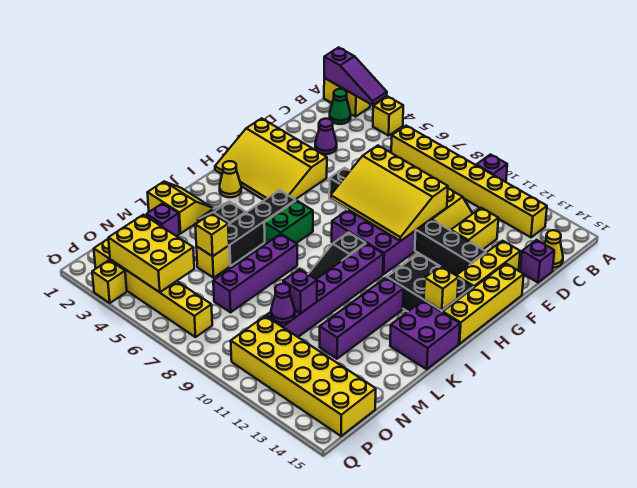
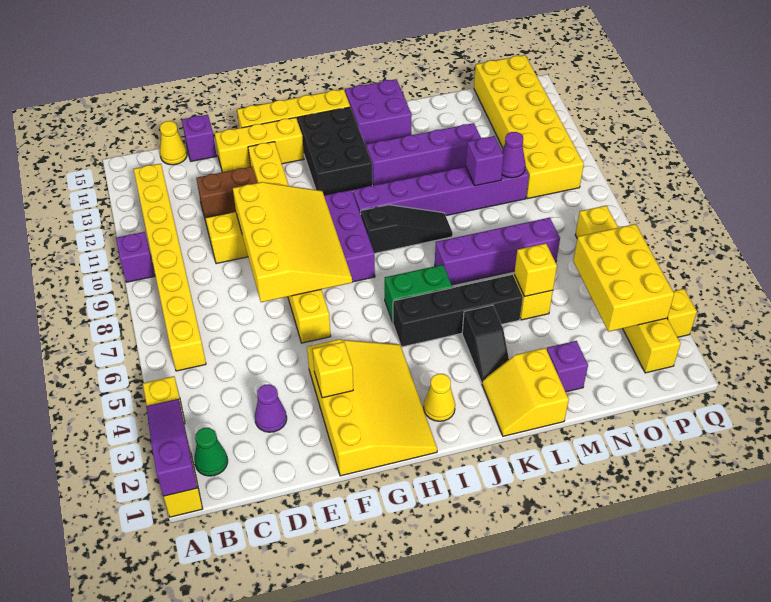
yellow 1x2 brick [451,208,498,249] -> brown 1x2 brick [196,167,257,218]
black 1x8 brick [329,168,486,275] -> yellow 1x8 brick [248,142,331,343]
yellow 1x1 brick [424,266,458,310] -> yellow 1x1 brick moved to [313,342,353,398]

